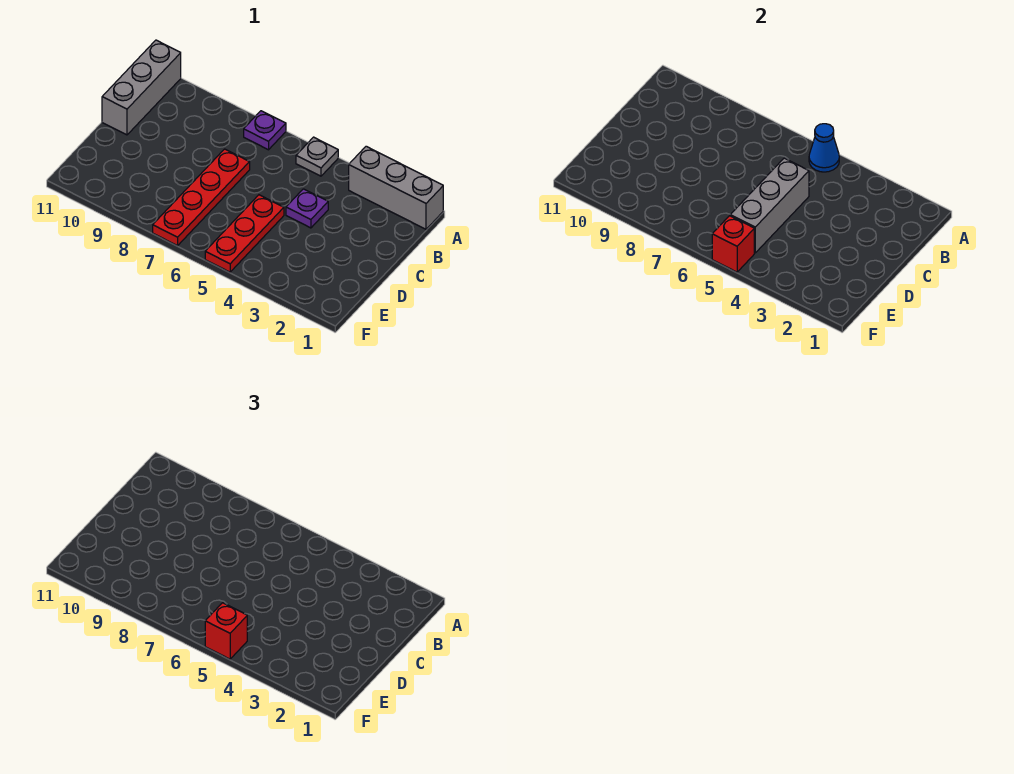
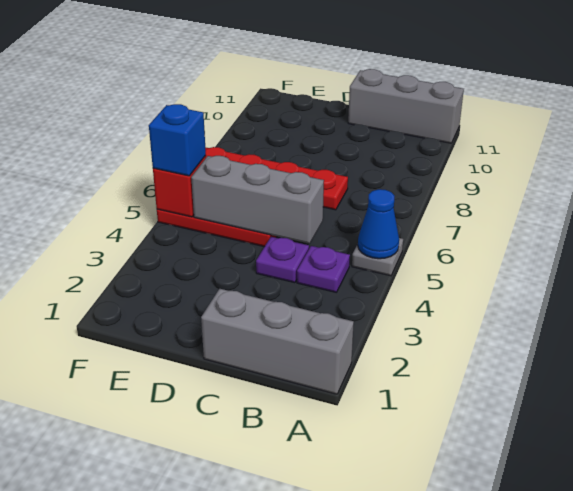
grey 1x3 brick [349,146,443,229] -> grey 1x3 brick turned to [201,289,354,394]
purple 1x1 plate [244,111,286,150] -> purple 1x1 plate moved to [297,246,350,292]
red 1x1 brick [205,603,247,659] -> blue 1x1 brick [149,104,206,176]

